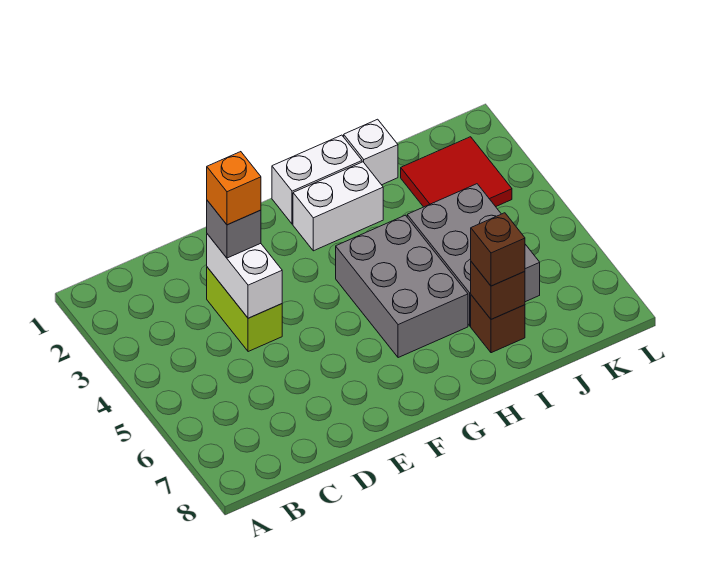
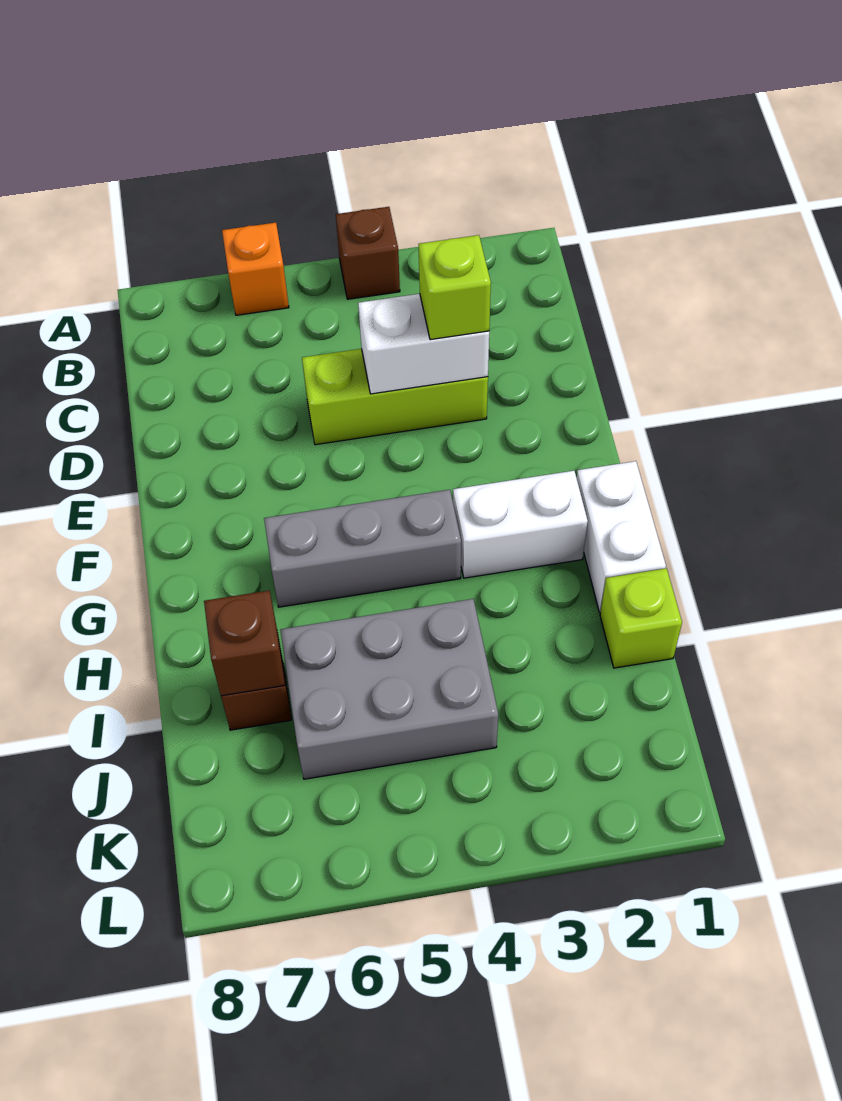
lime 1x2 brick [207,267,282,352] -> lime 1x3 brick [302,349,488,445]
grey 1x1 brick [207,201,261,258] -> lime 1x1 brick [419,235,491,340]
orange 1x1 brick [207,152,261,225] -> orange 1x1 brick moved to [222,223,289,315]
white 1x2 brick [293,162,383,251] -> white 1x2 brick turned to [453,471,588,578]
grey 2x3 brick [336,215,468,358] -> grey 1x3 brick [264,490,461,607]
white 1x1 brick [344,119,398,185] -> lime 1x1 brick [600,568,682,668]
brown 1x1 brick [471,213,525,286] -> brown 1x1 brick moved to [336,207,400,299]
red 2x2 tile [401,137,512,207] -> none

